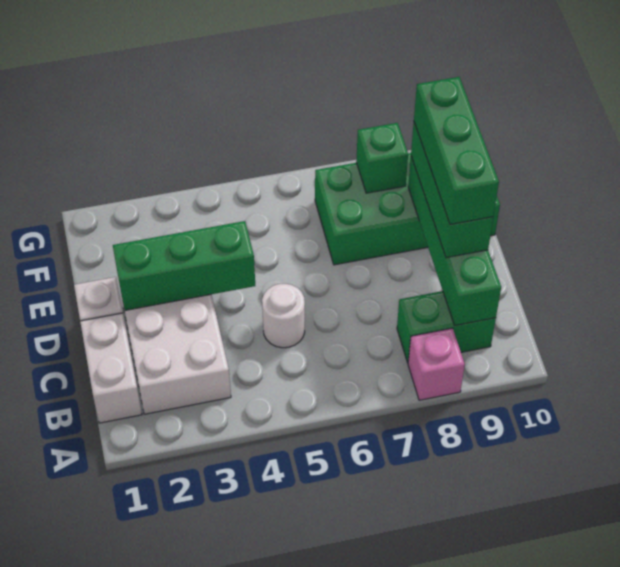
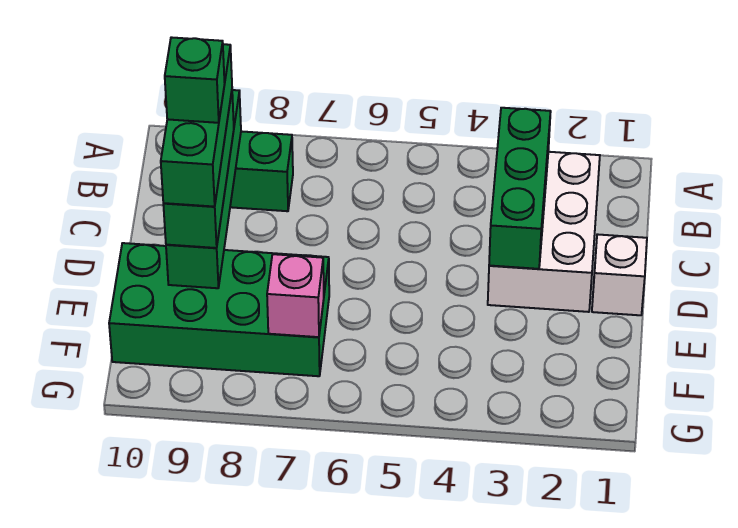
pink 1x1 brick [408,328,465,400] -> pink 1x1 brick moved to [267,254,324,337]
white 1x2 brick [80,313,142,423] -> none
white 1x1 round brick [262,284,305,348] -> none
green 1x3 brick [113,221,255,310] -> green 1x3 brick turned to [489,108,551,269]
green 1x1 brick [356,123,408,193] -> green 1x1 brick moved to [165,37,225,123]

